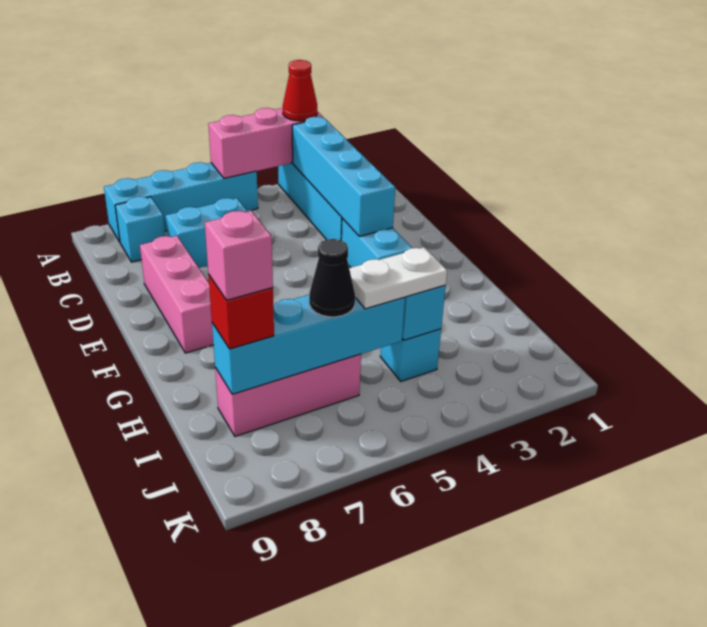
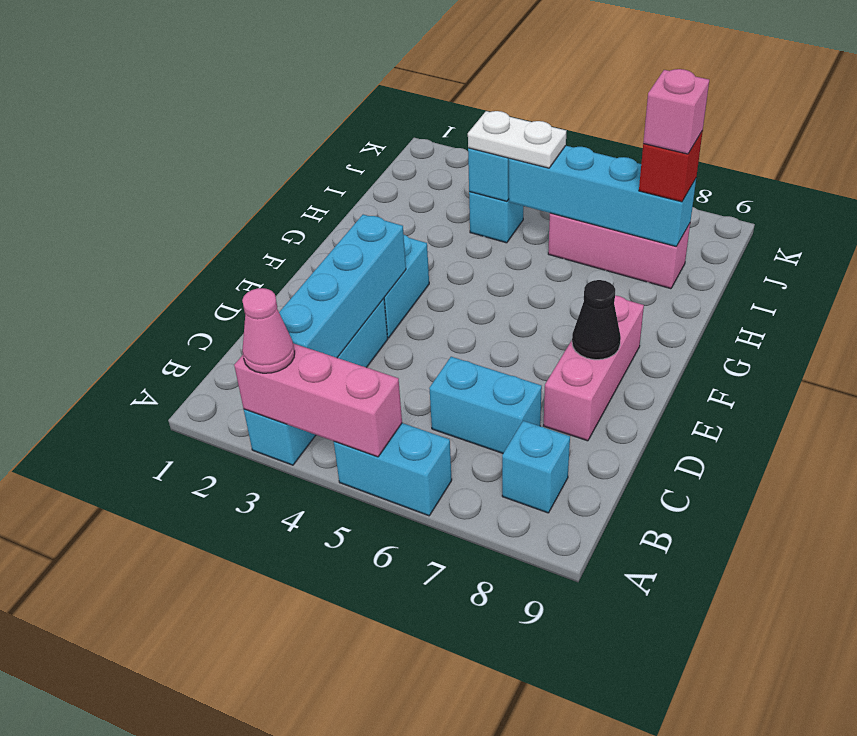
red 1x1 cone [283,60,317,121] -> pink 1x1 cone [242,288,295,373]
cyan 1x4 brick [104,162,258,242] -> cyan 1x2 brick [334,423,452,516]
black 1x1 cone [309,239,355,317] -> black 1x1 cone moved to [572,280,621,360]

